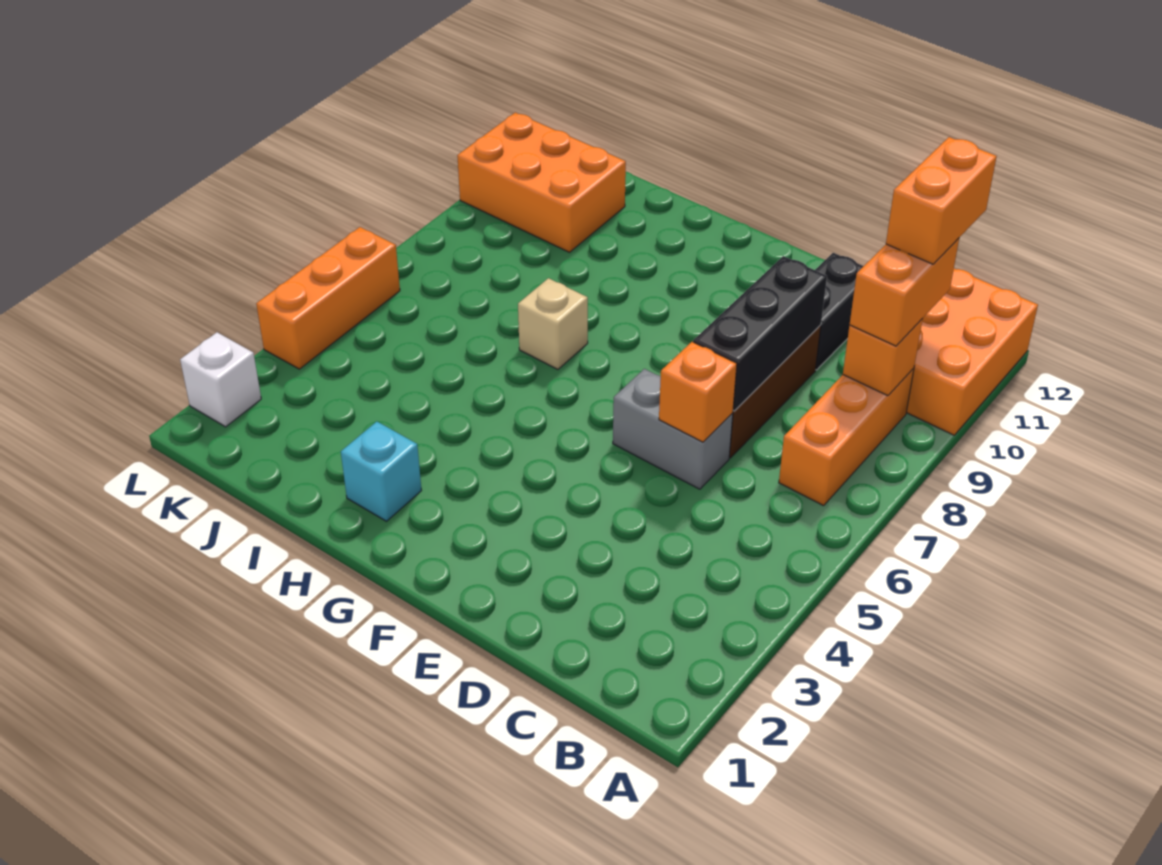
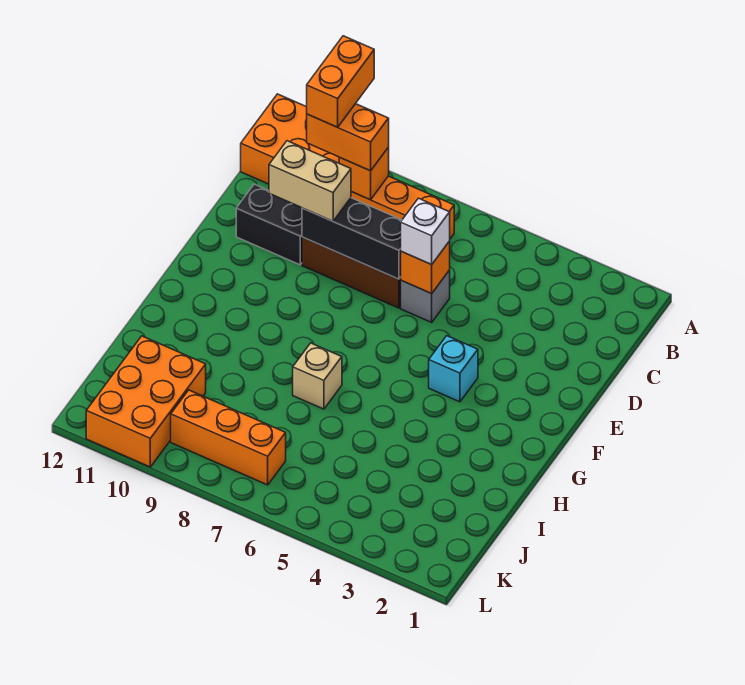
orange 1x2 brick [886,137,997,264] -> orange 1x2 brick turned to [307,36,374,127]
grey 1x2 brick [613,369,733,489] -> grey 1x1 brick [401,270,450,322]
none -> tan 1x2 brick [269,141,351,221]
cyan 1x1 brick [341,422,421,521] -> cyan 1x1 brick moved to [429,336,478,402]
white 1x1 brick [180,332,261,427] -> white 1x1 brick moved to [401,198,450,265]
orange 1x3 brick [256,227,400,369] -> orange 1x3 brick moved to [171,390,286,485]

